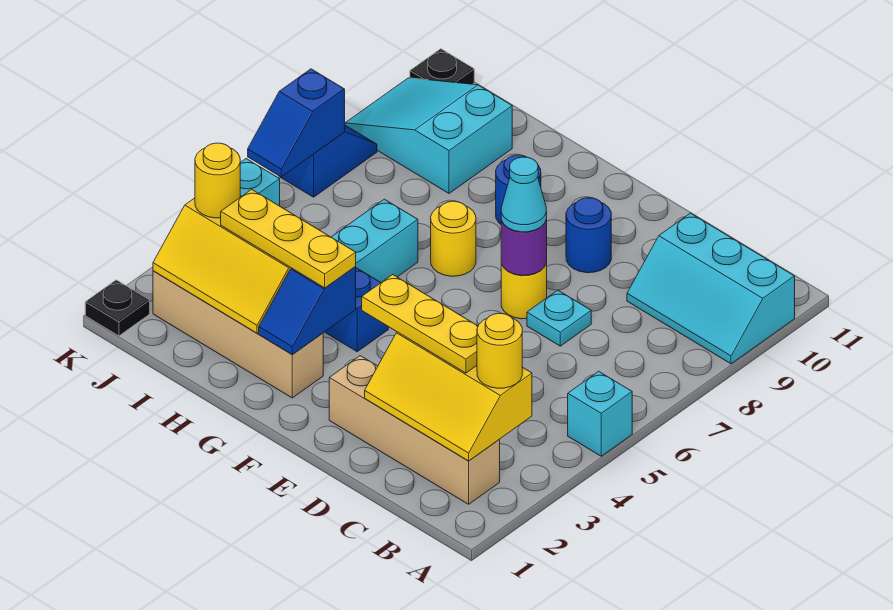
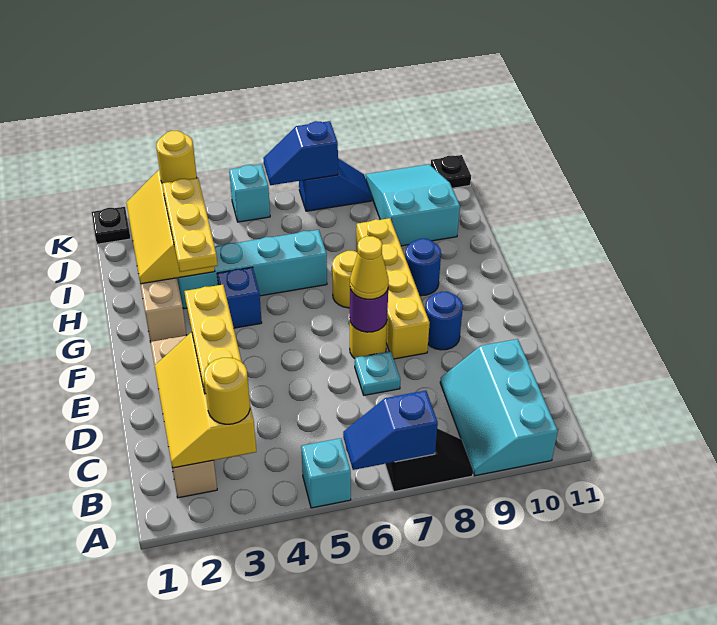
none -> black 1x2 slope [385,428,473,492]
cyan 1x1 cone [501,157,547,232] -> yellow 1x1 cone [350,236,389,299]
none -> yellow 1x4 brick [356,218,430,359]
blue 1x2 slope [259,267,356,354] -> blue 1x2 slope moved to [343,391,438,470]

